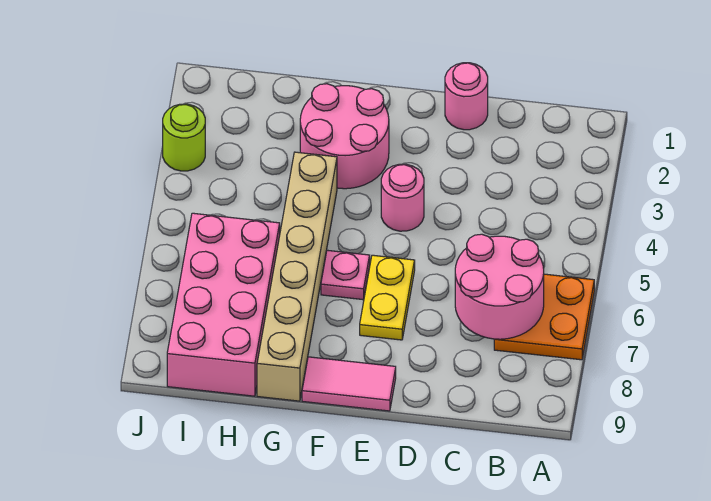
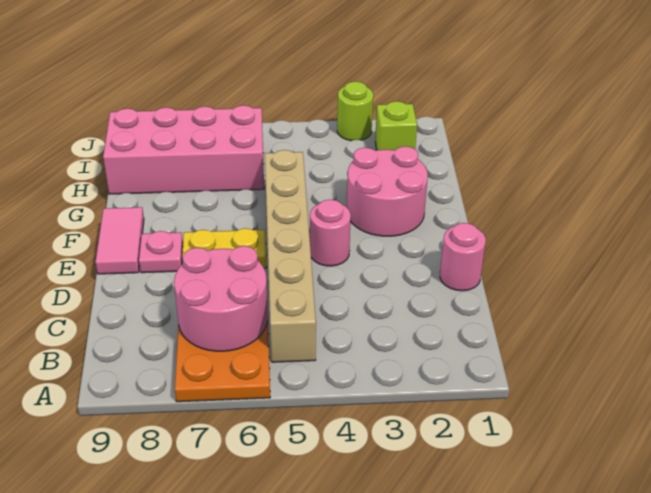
pink 1x1 plate [321,250,370,300] -> pink 1x1 plate moved to [139,231,183,273]
tan 1x6 brick [257,152,337,401] -> tan 1x6 brick turned to [265,150,316,362]
none -> lime 1x1 brick [375,101,417,150]

